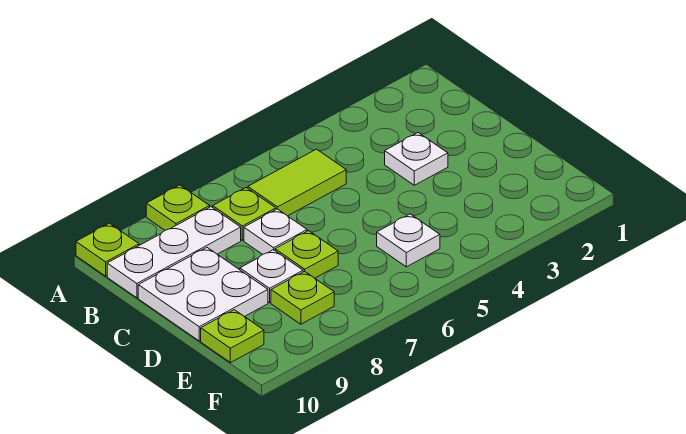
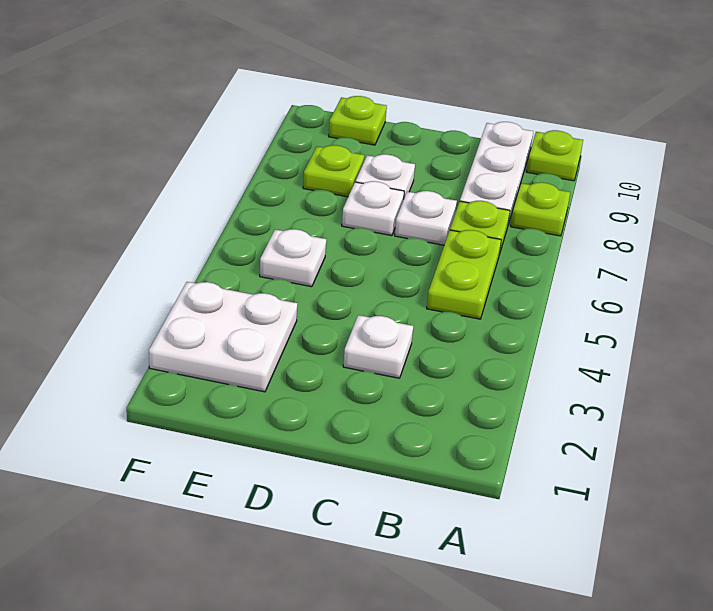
lime 1x2 tile [248,149,346,216] -> lime 1x2 plate [427,230,501,319]
white 2x2 plate [138,248,268,341] -> white 2x2 plate moved to [149,282,297,392]
lime 1x1 plate [275,231,338,278] -> white 1x1 plate [342,181,404,236]

